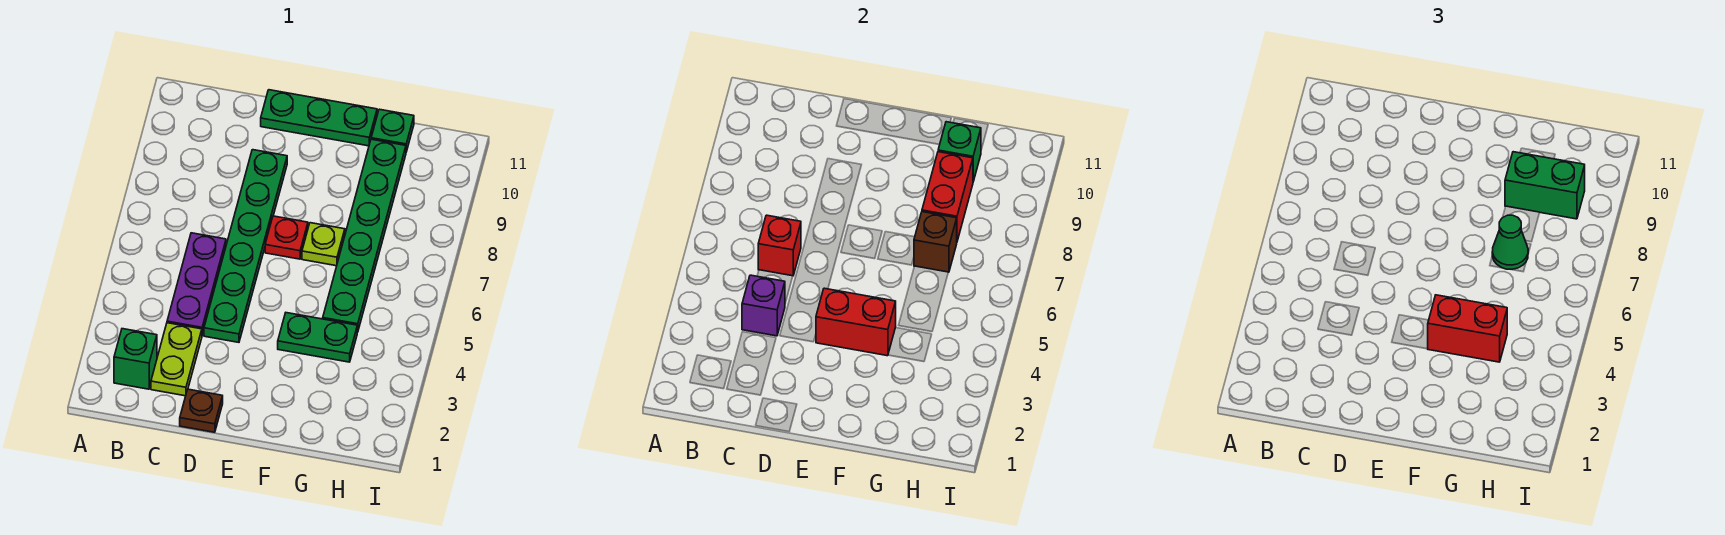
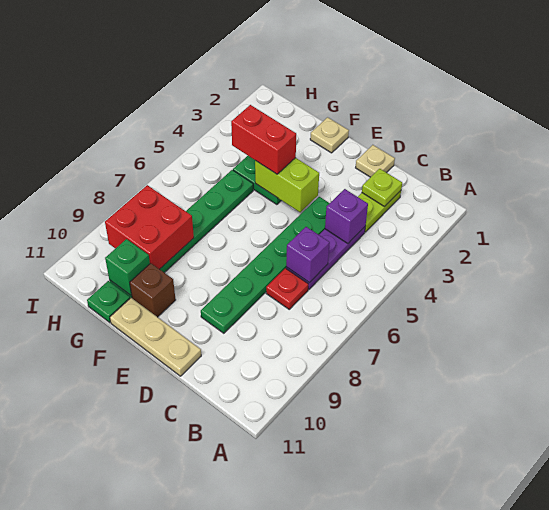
green 1x1 brick [114,329,157,389] -> none
red 1x1 brick [758,215,801,276] -> purple 1x1 brick [286,227,330,283]
brown 1x1 plate [180,389,223,432] -> tan 1x1 plate [356,145,395,177]
green 1x3 plate [261,90,377,146] -> tan 1x3 plate [110,298,201,376]
red 1x2 brick [816,288,896,356] -> lime 1x2 brick [255,158,319,212]
red 1x1 plate [265,216,308,259] -> red 1x1 plate moved to [266,268,308,309]
none -> tan 1x1 plate [310,117,349,153]
lime 1x1 plate [302,223,345,266] -> lime 1x1 plate moved to [362,169,402,207]
brown 1x1 brick [914,212,957,272] -> brown 1x1 brick moved to [130,263,176,317]
green 1x1 cone [1492,215,1528,269] -> none
red 1x2 brick [922,152,973,241] -> red 2x2 brick [105,185,194,269]
green 1x2 brick [1505,152,1585,219] -> none

